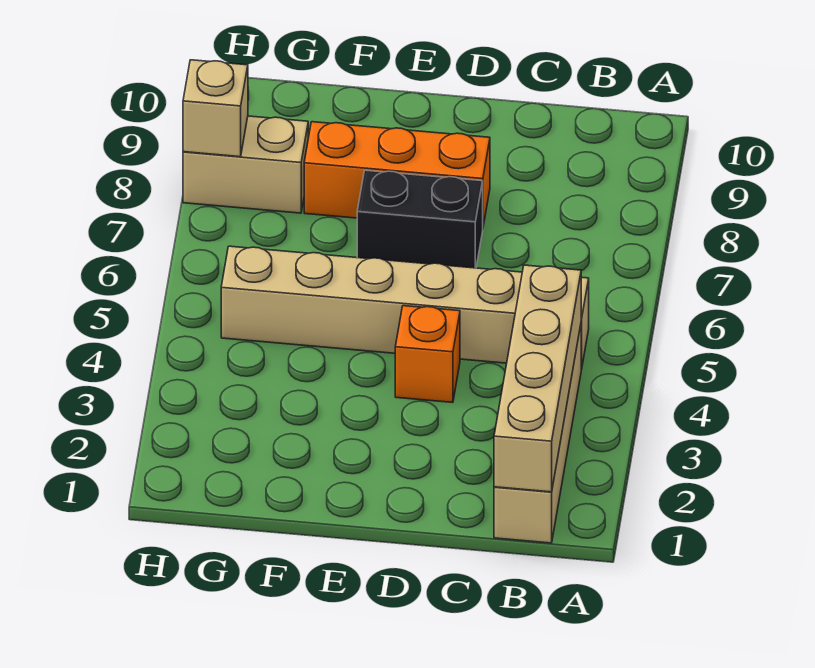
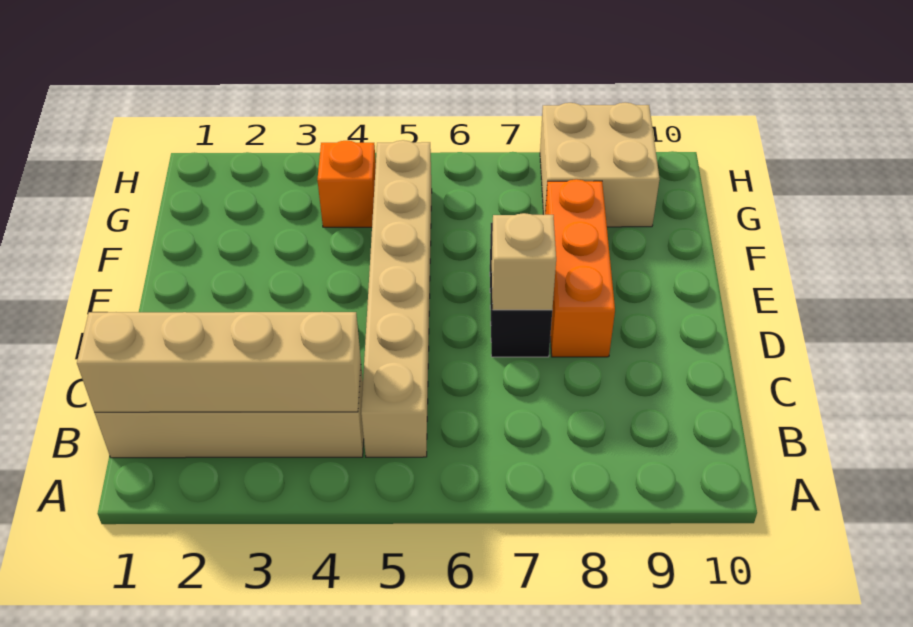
orange 1x1 brick [395,306,460,402] -> orange 1x1 brick moved to [317,141,376,227]
tan 1x2 brick [183,116,308,213] -> tan 2x2 brick [540,102,660,227]
tan 1x1 brick [183,60,248,157] -> tan 1x1 brick moved to [492,213,556,310]

